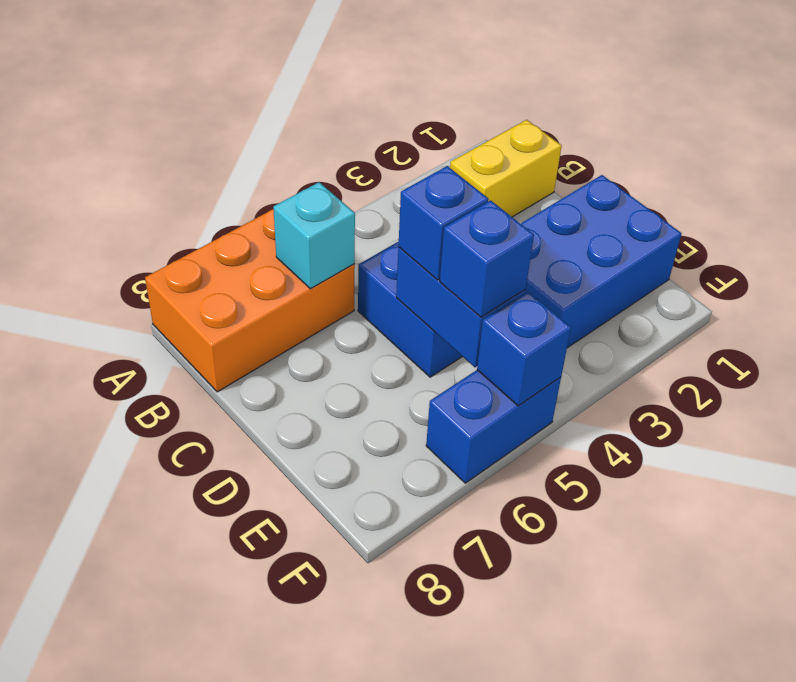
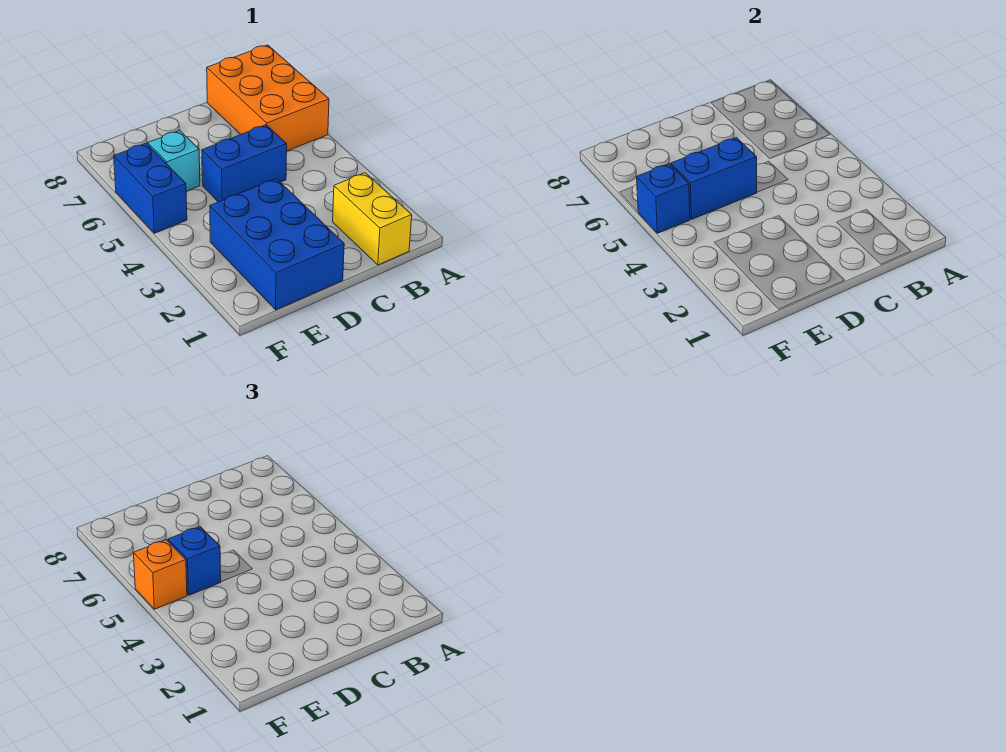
cyan 1x1 brick [273,182,355,289] -> cyan 1x1 brick moved to [148,130,200,191]
blue 1x1 brick [398,166,488,280] -> none
none -> orange 1x1 brick [134,540,187,609]

